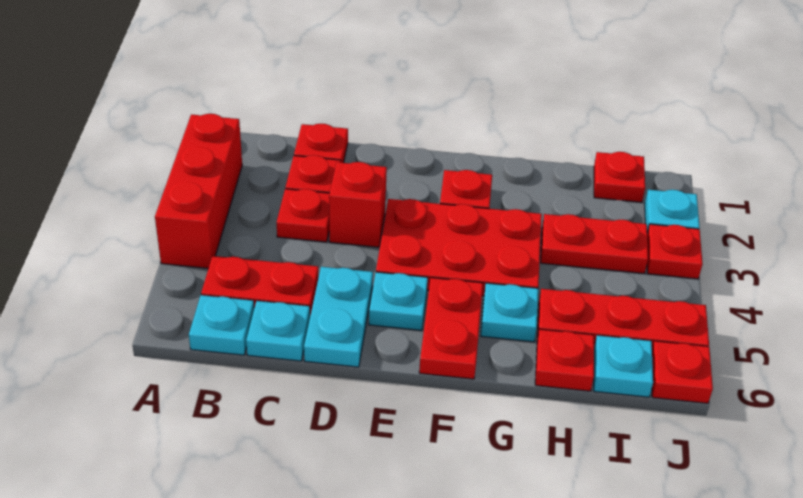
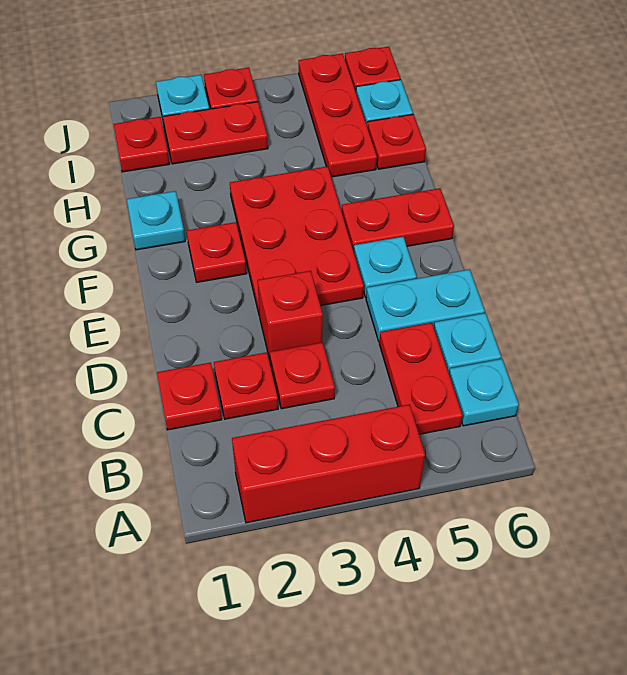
cyan 1x1 plate [481,283,538,342] -> cyan 1x1 plate moved to [127,191,185,250]
red 1x2 plate [541,214,648,274] -> red 1x2 plate turned to [163,102,268,164]

